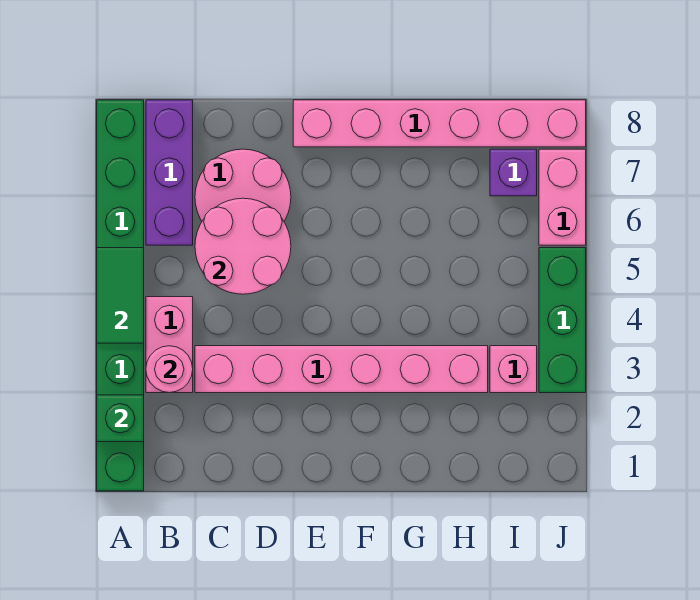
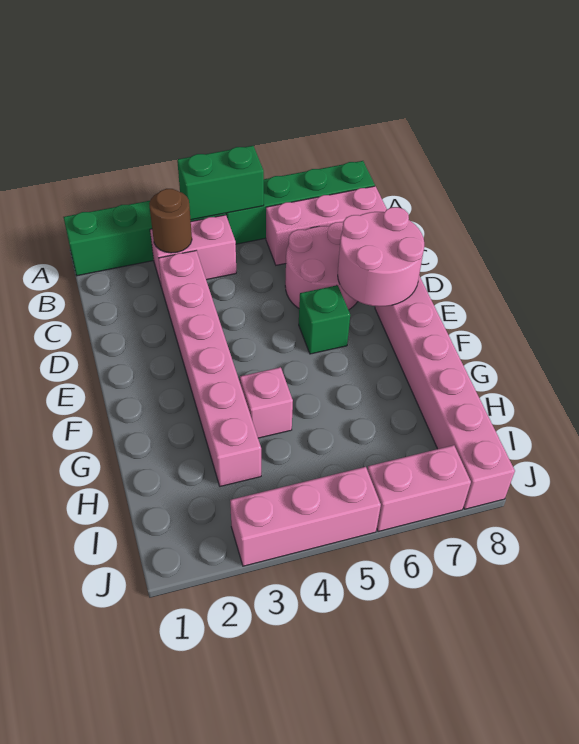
green 1x1 brick [97,395,144,442] -> green 1x1 brick moved to [299,285,350,354]
green 1x2 tile [97,248,144,343] -> green 1x2 brick [177,146,264,220]
pink 1x1 round brick [146,346,193,393] -> brown 1x1 round brick [149,189,192,253]
purple 1x3 brick [146,100,193,245] -> pink 1x3 brick [266,186,387,265]
pink 2x2 round brick [195,198,291,294] -> pink 2x2 round brick moved to [338,207,424,306]
pink 1x1 brick [490,346,537,393] -> pink 1x1 brick moved to [240,367,293,438]
purple 1x1 brick [490,149,537,196] -> none
green 1x3 brick [539,248,586,393] -> pink 1x3 brick [230,467,381,566]

